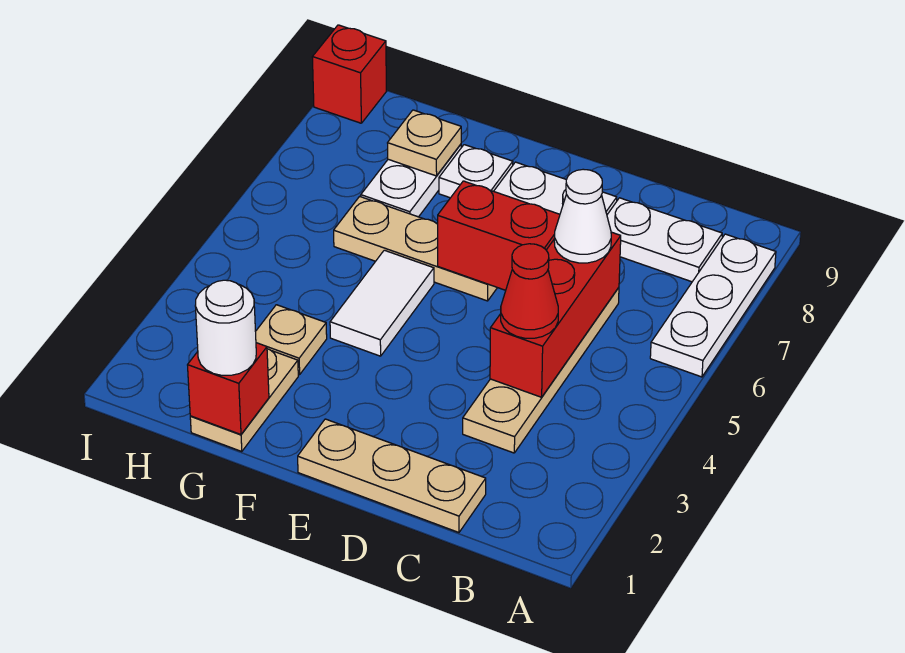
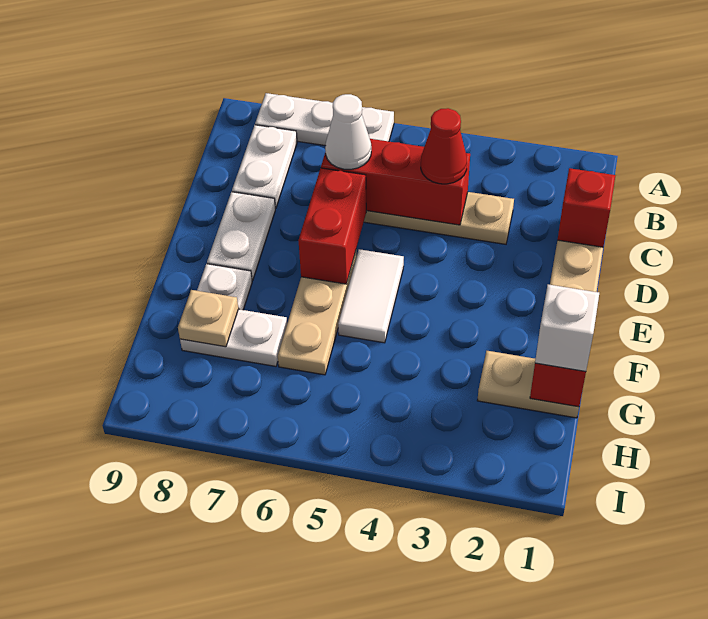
white 1x2 tile [330,250,434,356] -> white 1x2 tile turned to [338,249,404,343]
white 1x1 round brick [195,280,256,375] -> white 1x1 brick [535,284,599,372]
tan 1x1 plate [256,305,327,375] -> none
red 1x1 brick [312,25,386,123] -> red 1x1 brick moved to [558,168,616,247]

